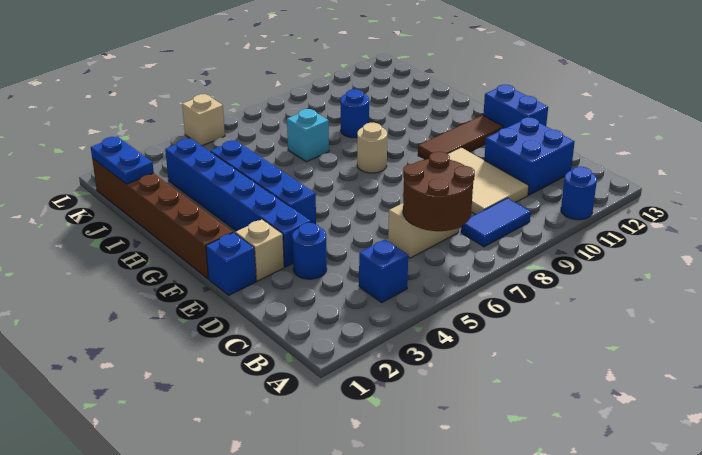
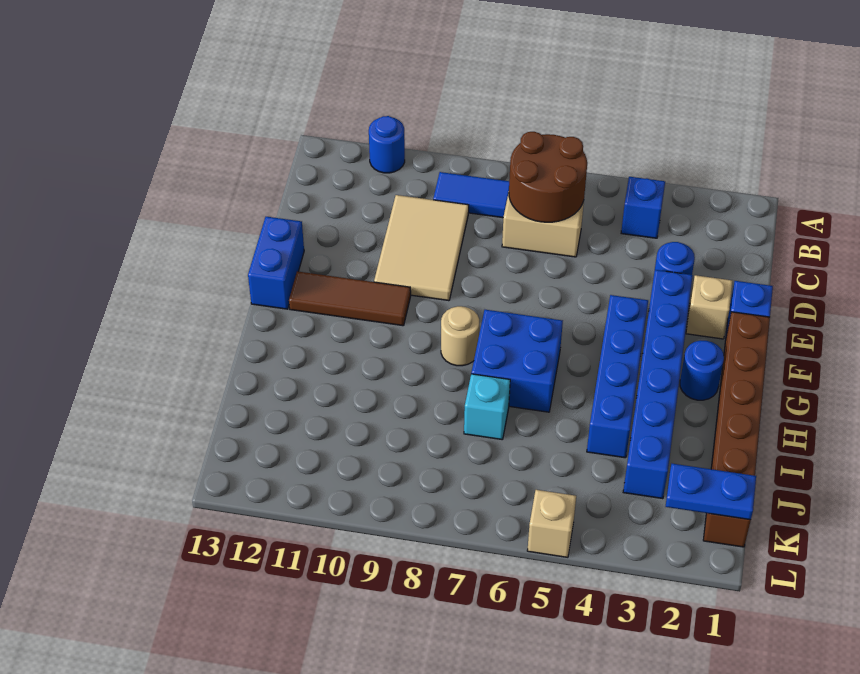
blue 2x2 brick [484,117,575,195] -> blue 2x2 brick moved to [471,310,563,412]
blue 1x1 round brick [340,89,369,138] -> blue 1x1 round brick moved to [680,341,724,400]
blue 1x2 plate [91,136,154,184] -> blue 1x2 plate turned to [666,464,756,520]

